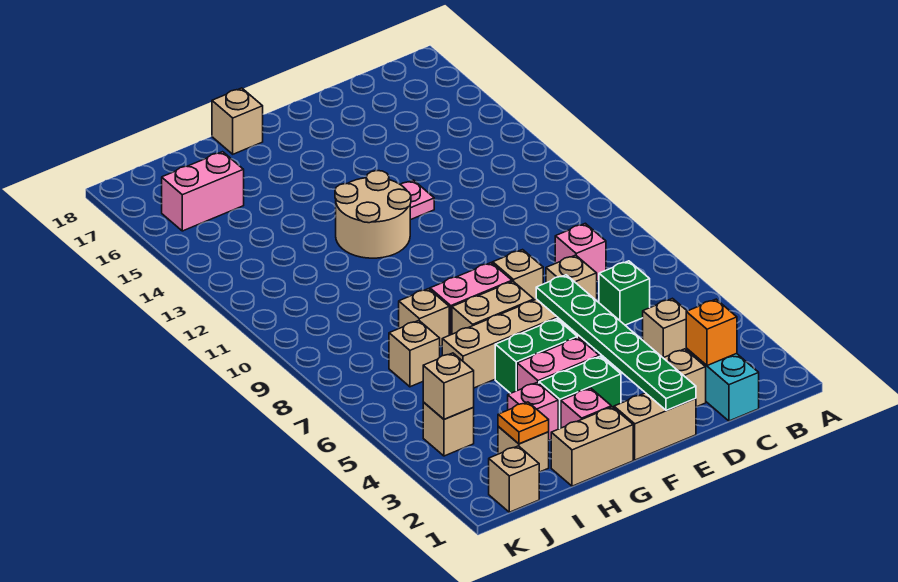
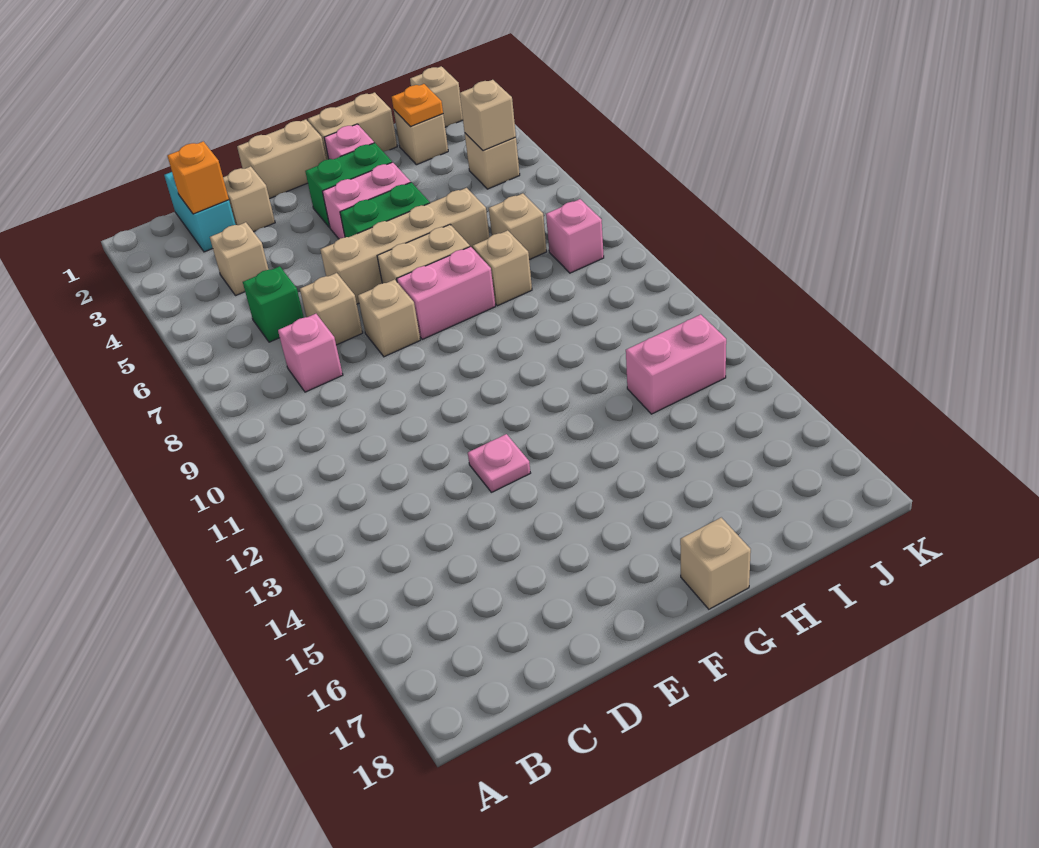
green 1x6 plate [536,275,696,411] -> none
tan 2x2 round brick [335,170,411,258] -> none
pink 1x1 brick [508,382,558,440] -> pink 1x1 brick moved to [546,199,604,273]
pink 1x2 brick [162,152,244,231] -> pink 1x2 brick moved to [626,314,726,414]

